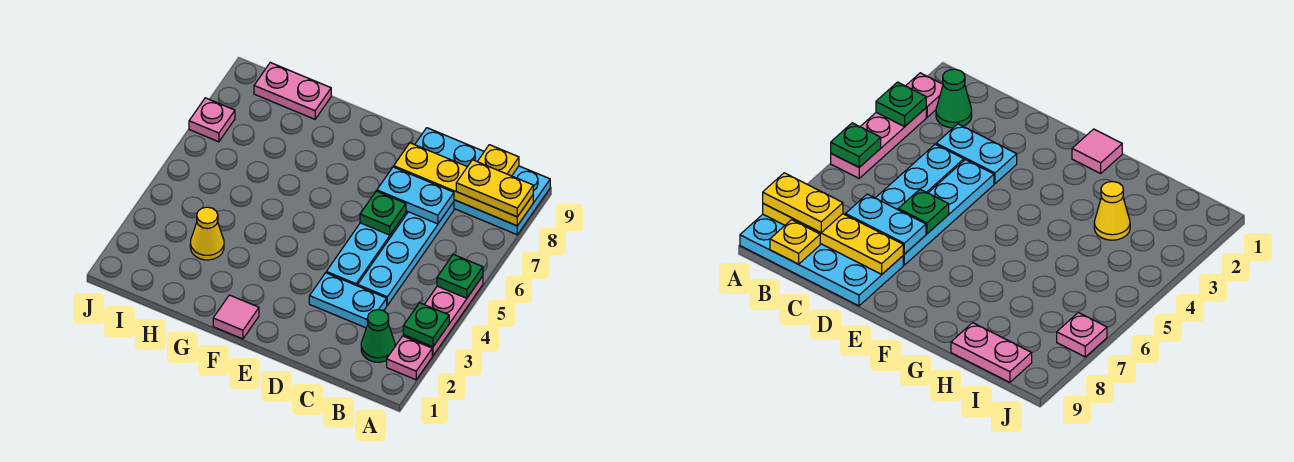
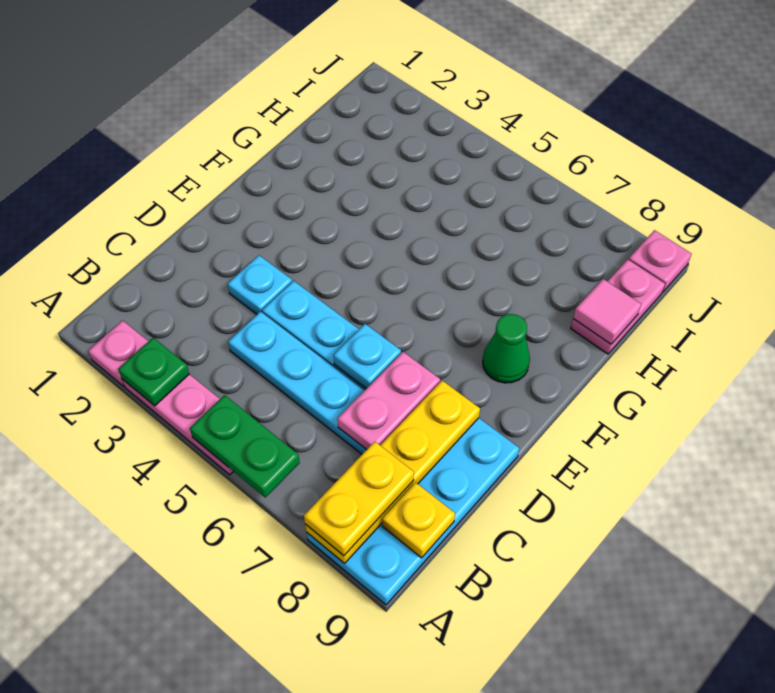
green 1x1 plate [437,254,483,298] -> green 1x2 plate [190,395,300,497]
green 1x1 cone [361,310,395,362] -> green 1x1 cone moved to [483,314,530,383]
cyan 1x2 plate [309,273,387,328] -> cyan 1x1 plate [228,255,292,314]
cyan 1x2 plate [377,167,454,224] -> pink 1x2 plate [337,352,440,450]
green 1x1 plate [360,191,406,235] -> cyan 1x1 plate [333,324,401,389]
pink 1x1 tile [213,295,259,339] -> pink 1x1 tile moved to [573,279,641,344]
yellow 1x1 cone [190,207,224,260] -> none
pink 1x1 plate [189,98,235,142] -> pink 1x1 plate moved to [628,230,691,292]

